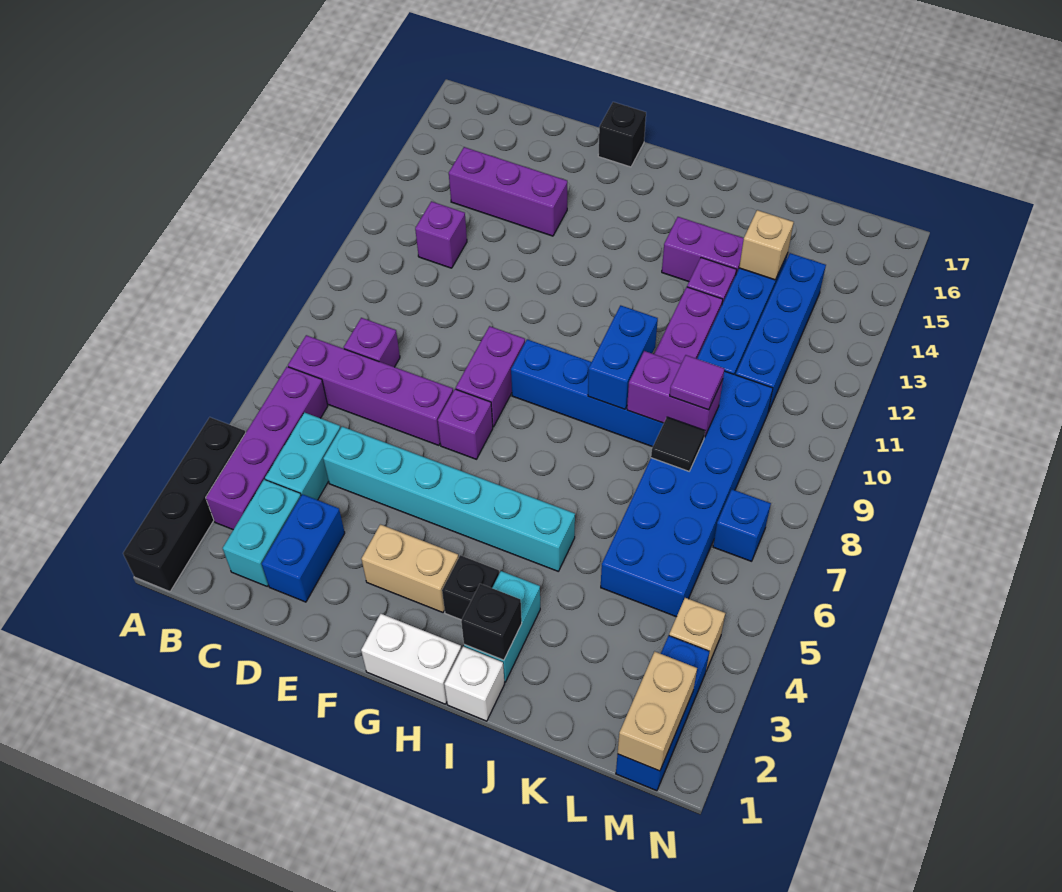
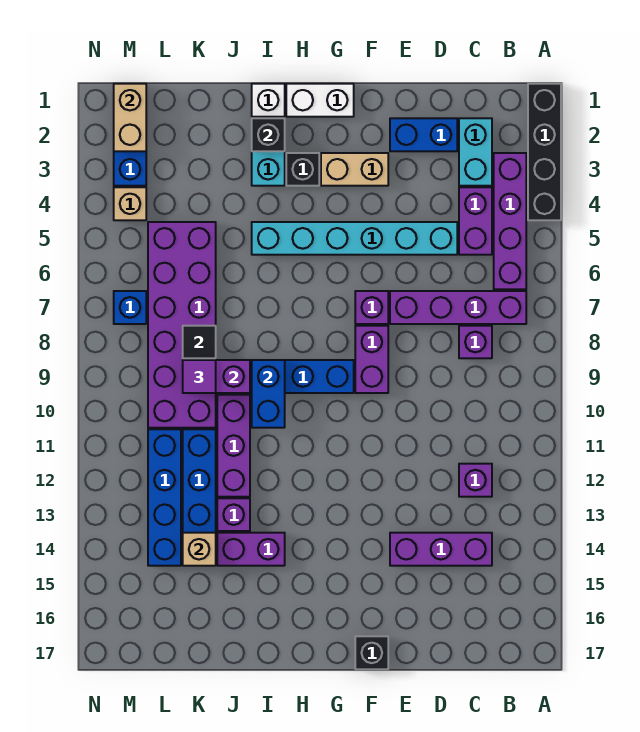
cyan 1x2 brick [265,412,341,500] -> purple 1x2 brick [459,187,492,255]
blue 1x2 brick [262,494,345,602] -> blue 1x2 brick turned to [390,118,457,151]
blue 2x6 brick [601,371,773,617] -> purple 2x6 brick [148,222,216,428]

